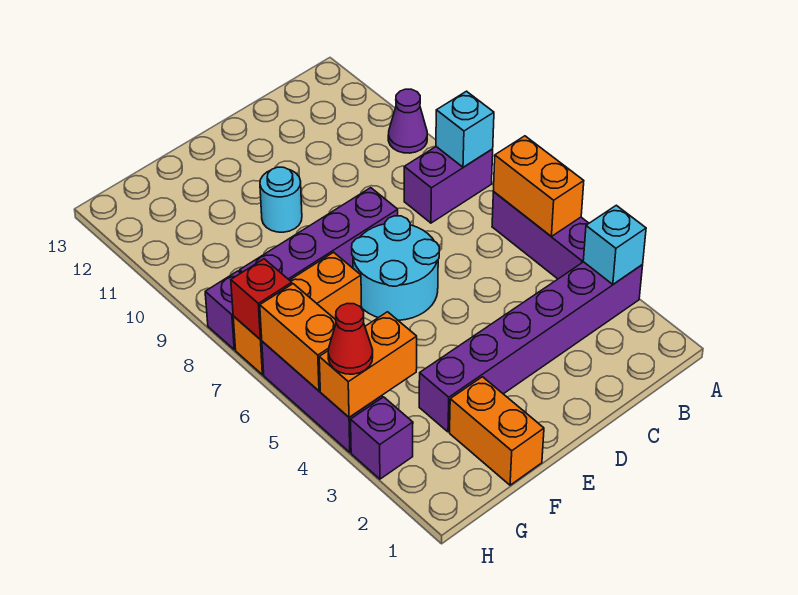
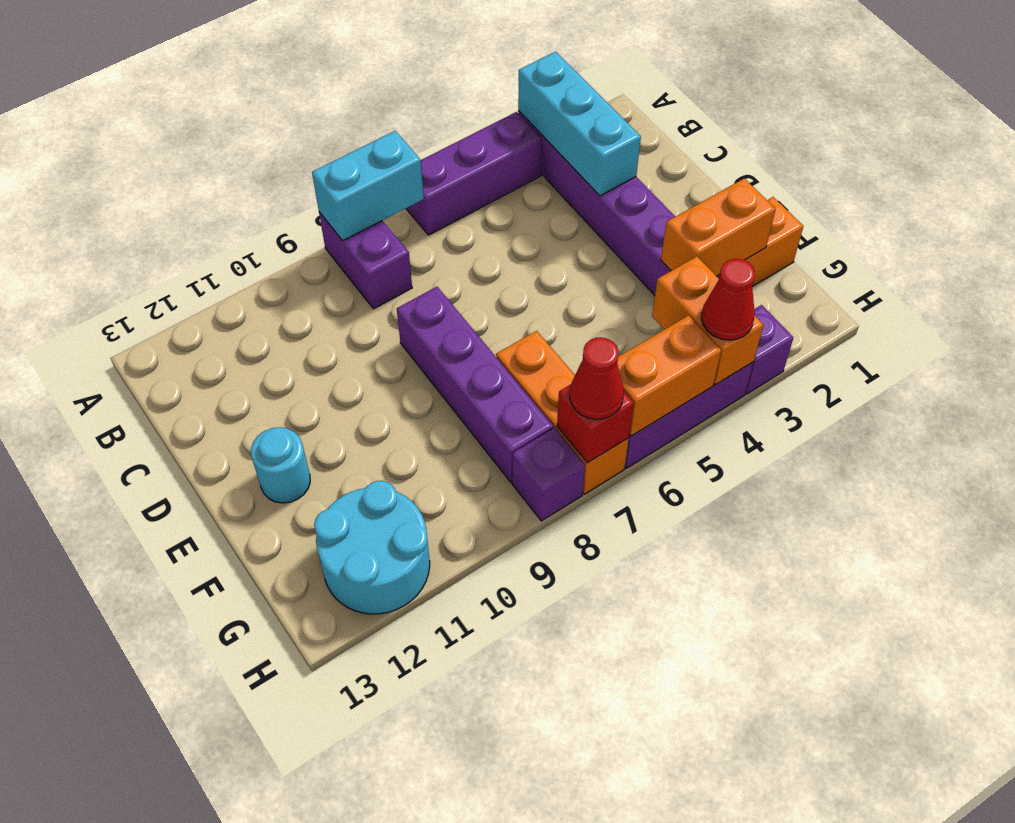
cyan 1x1 brick [583,205,646,284] -> cyan 1x3 brick [518,52,641,196]
orange 1x2 brick [493,136,584,236] -> orange 1x2 brick moved to [661,178,776,276]
cyan 1x1 brick [436,91,494,167] -> cyan 1x2 brick [312,131,424,241]
purple 1x1 cone [388,89,427,153] -> none
cyan 2x2 round brick [352,216,440,320] -> cyan 2x2 round brick moved to [314,481,430,614]
cyan 1x1 round brick [260,167,302,232] -> cyan 1x1 round brick moved to [251,427,310,503]
none -> red 1x1 cone [570,337,624,419]

